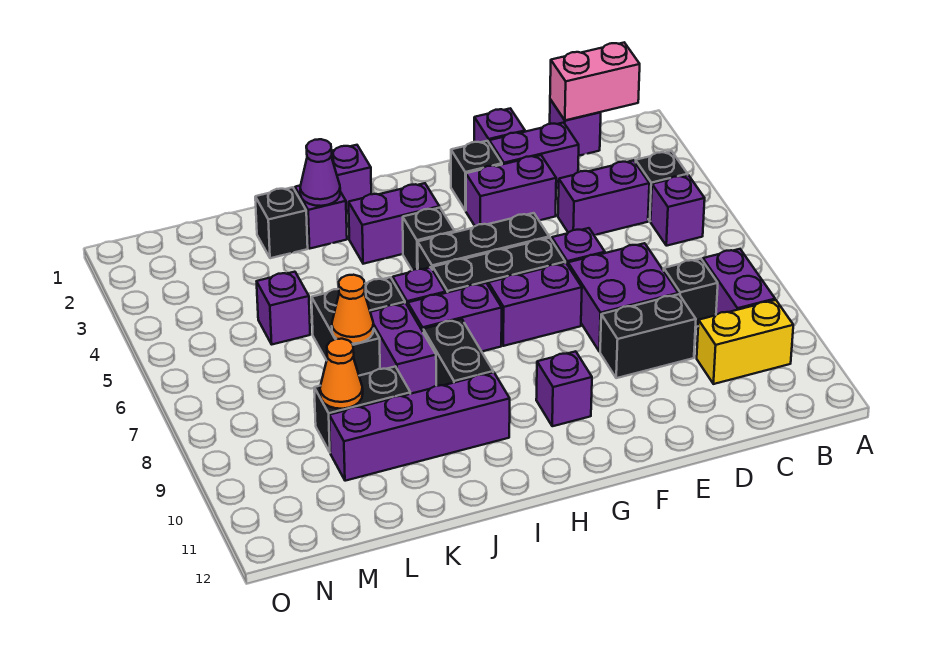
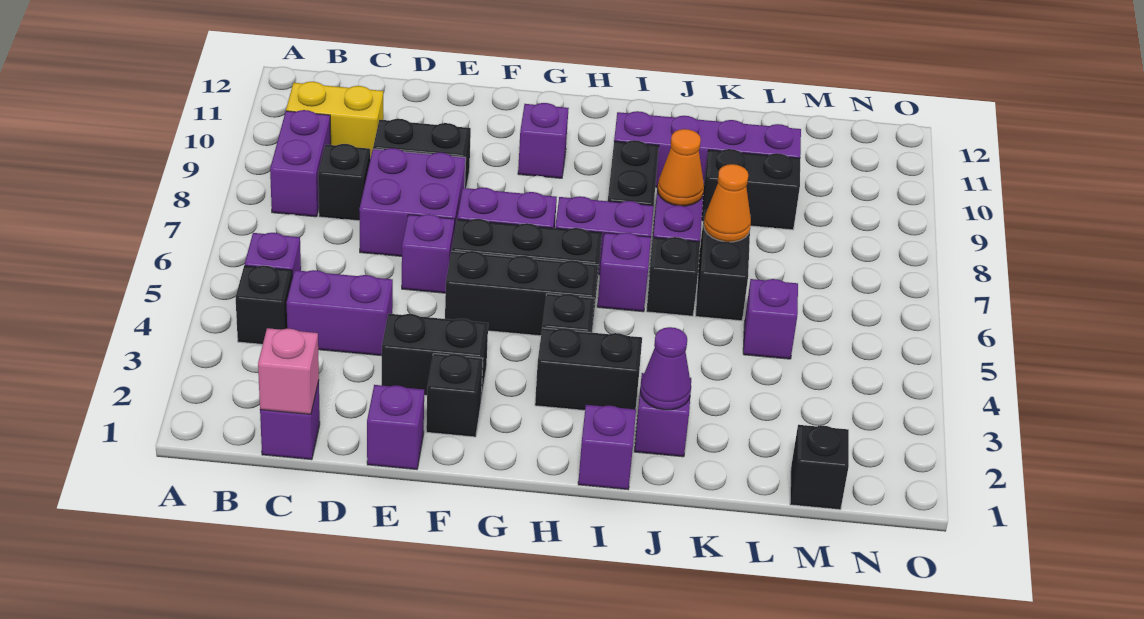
pink 1x2 brick [550,43,640,120] -> pink 1x1 brick [258,328,319,414]
purple 1x2 brick [489,123,579,188] -> none
purple 1x2 brick [466,155,556,226] -> black 1x2 brick [382,314,488,399]
purple 1x2 brick [349,183,439,264] -> black 1x2 brick [535,328,642,410]
black 1x1 brick [255,187,308,258] -> black 1x1 brick moved to [790,425,849,510]
orange 1x1 cone [320,339,363,409] -> orange 1x1 cone moved to [657,129,704,206]

